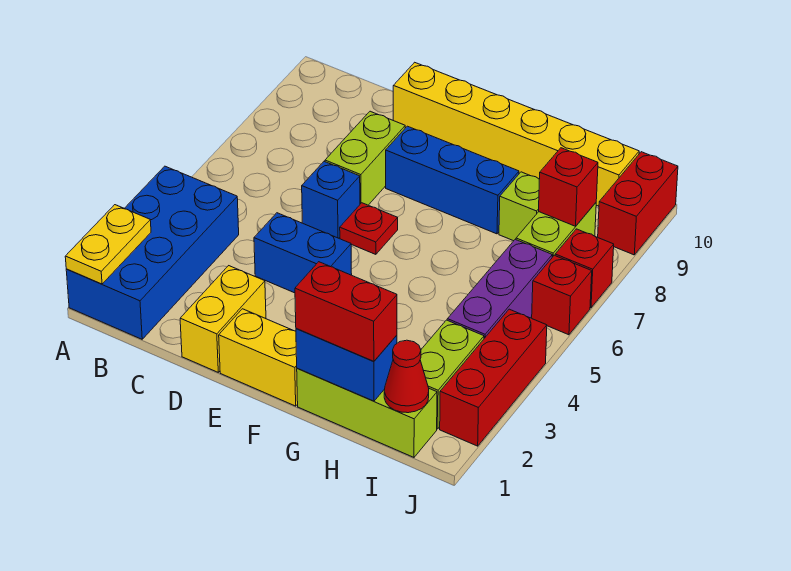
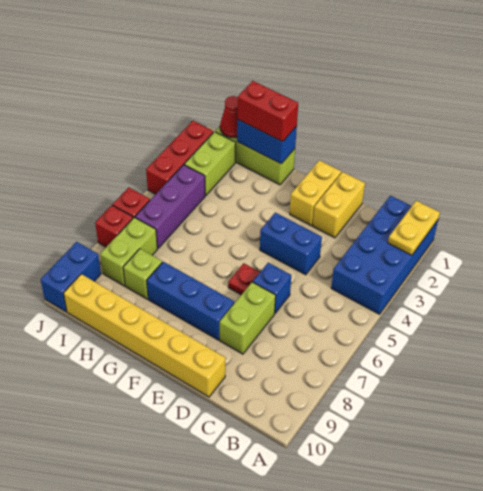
yellow 1x2 brick [219,309,298,406] -> yellow 1x2 brick turned to [290,160,341,226]
red 1x1 brick [539,148,598,226] -> none
red 1x2 brick [598,152,678,255] -> blue 1x2 brick [41,242,101,312]

